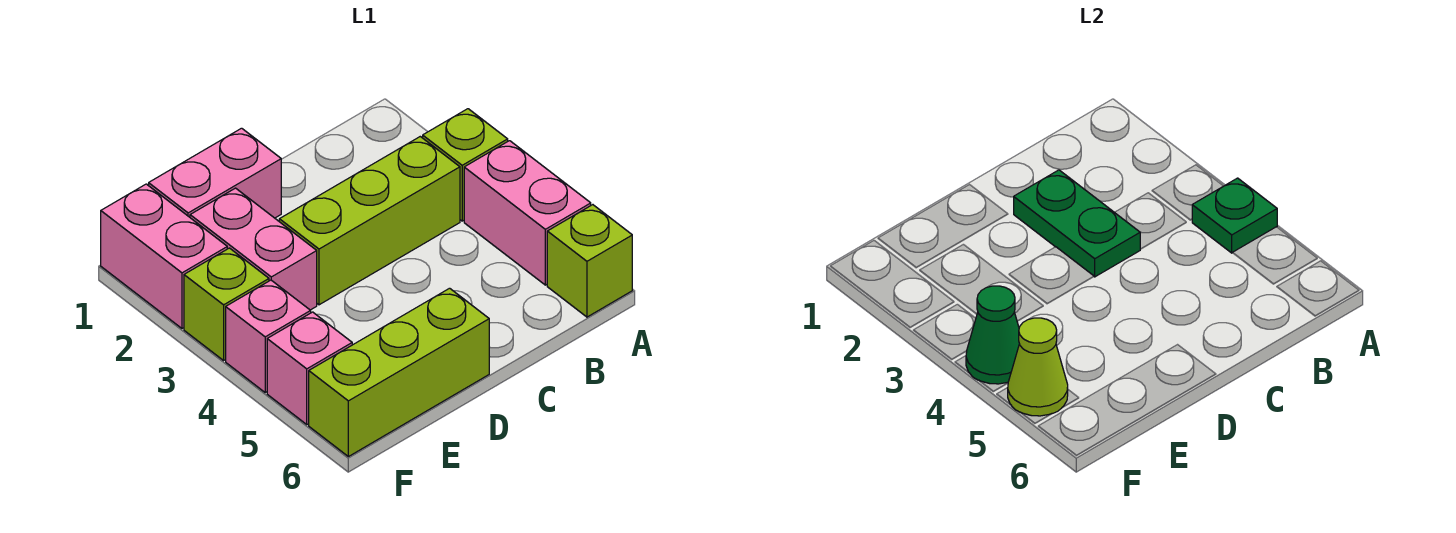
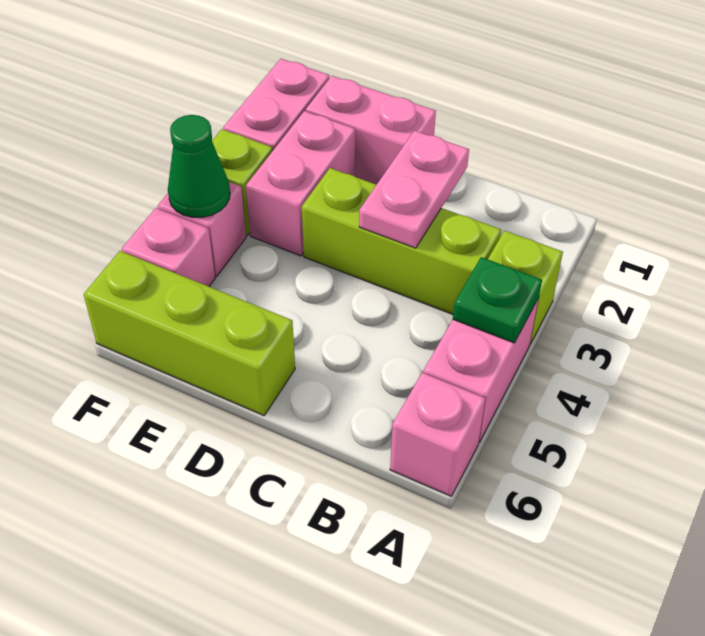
lime 1x1 brick [547,205,632,317] -> pink 1x1 brick [390,373,485,496]
green 1x2 plate [1014,170,1140,277] -> pink 1x2 plate [359,130,469,248]
lime 1x1 cone [1008,318,1068,416] -> none

